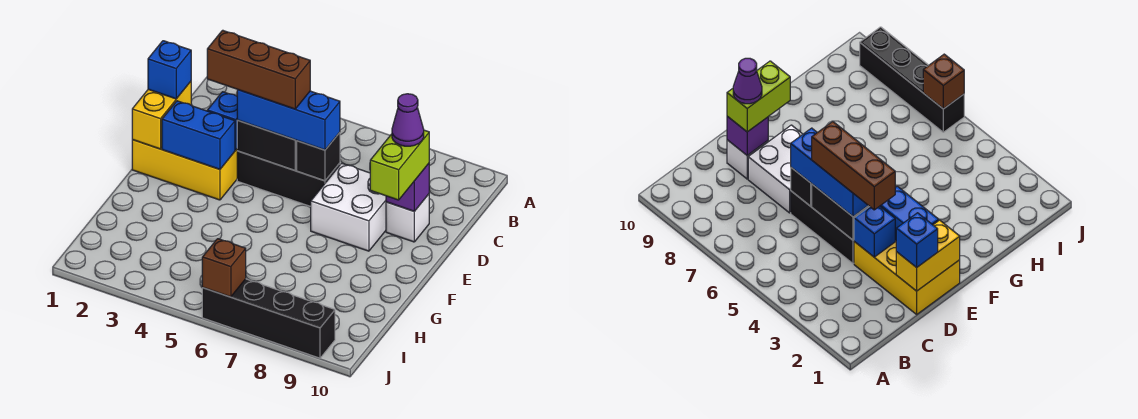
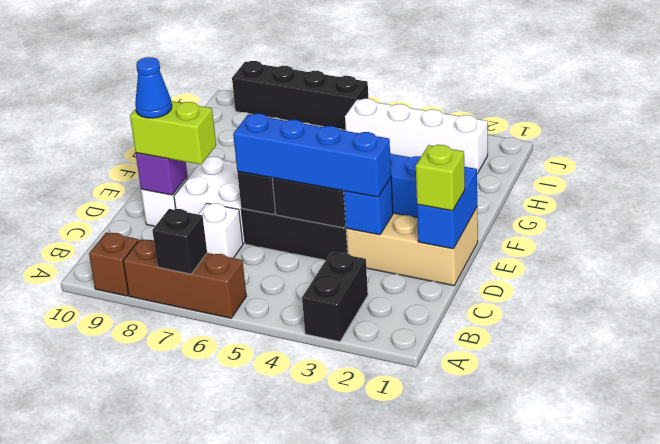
none -> black 1x2 brick [302,252,368,342]
none -> black 1x1 brick [152,209,207,274]
none -> white 1x1 brick [198,203,243,258]
yellow 2x3 brick [132,140,237,200] -> tan 2x3 brick [346,208,478,286]
yellow 1x2 brick [132,82,191,149] -> blue 1x2 brick [417,167,477,249]
blue 1x1 brick [148,41,191,99] -> lime 1x1 brick [416,145,465,211]
brown 1x3 brick [207,30,310,109] -> brown 1x3 brick moved to [123,239,246,318]
blue 1x3 brick [237,90,340,150] -> blue 1x4 brick [233,114,391,197]
lime 1x2 brick [370,130,429,200] -> lime 1x2 brick turned to [130,101,216,165]
purple 1x1 cone [392,94,424,146] -> blue 1x1 cone [135,57,172,118]
none -> white 1x4 brick [345,99,488,173]
brown 1x1 brick [202,239,246,297] -> brown 1x1 brick moved to [89,233,138,296]

